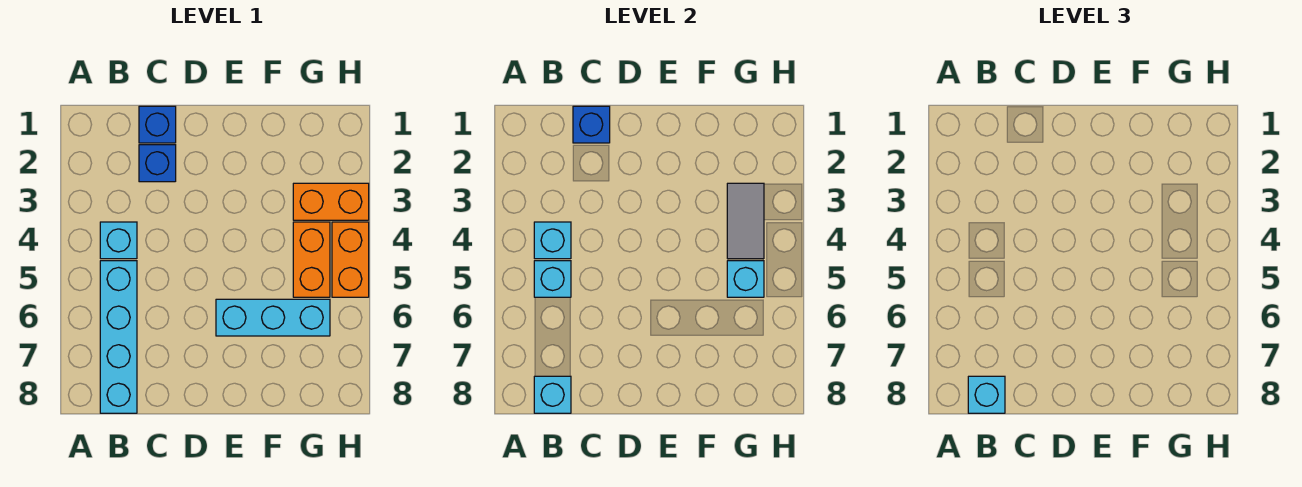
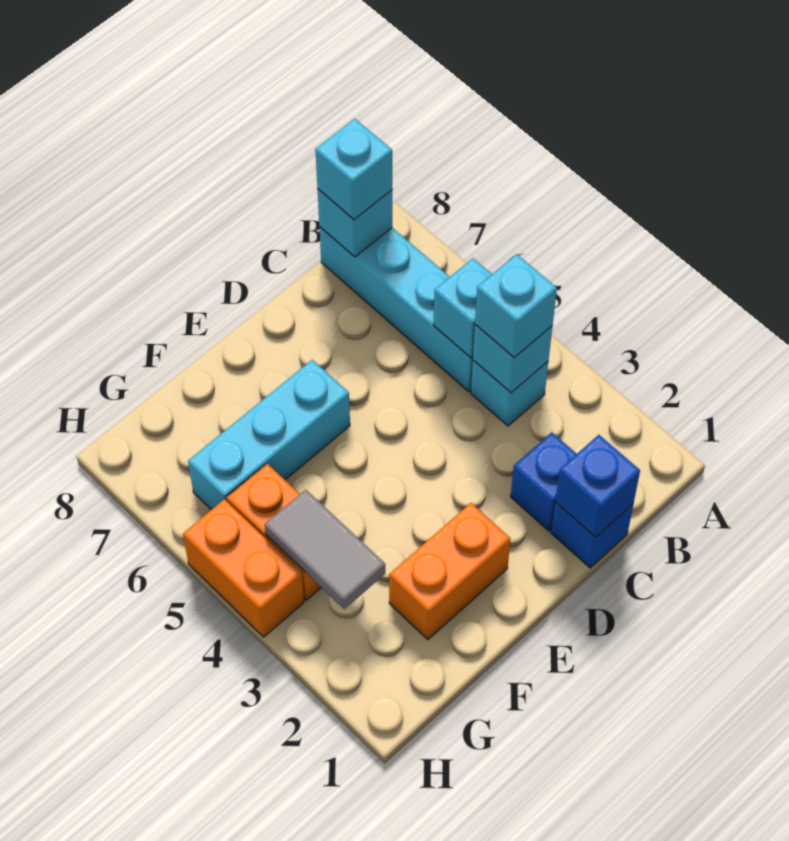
orange 1x2 brick [293,183,369,220] -> orange 1x2 brick moved to [389,503,510,640]
cyan 1x1 brick [727,261,764,297] -> cyan 1x1 brick moved to [475,254,557,357]

